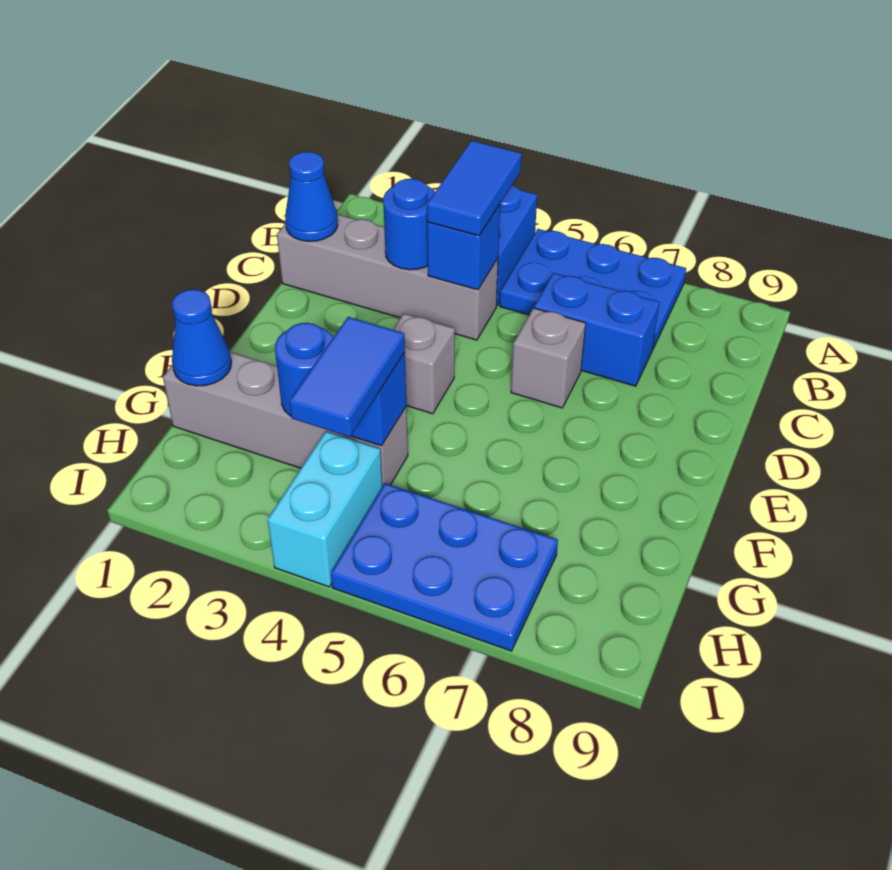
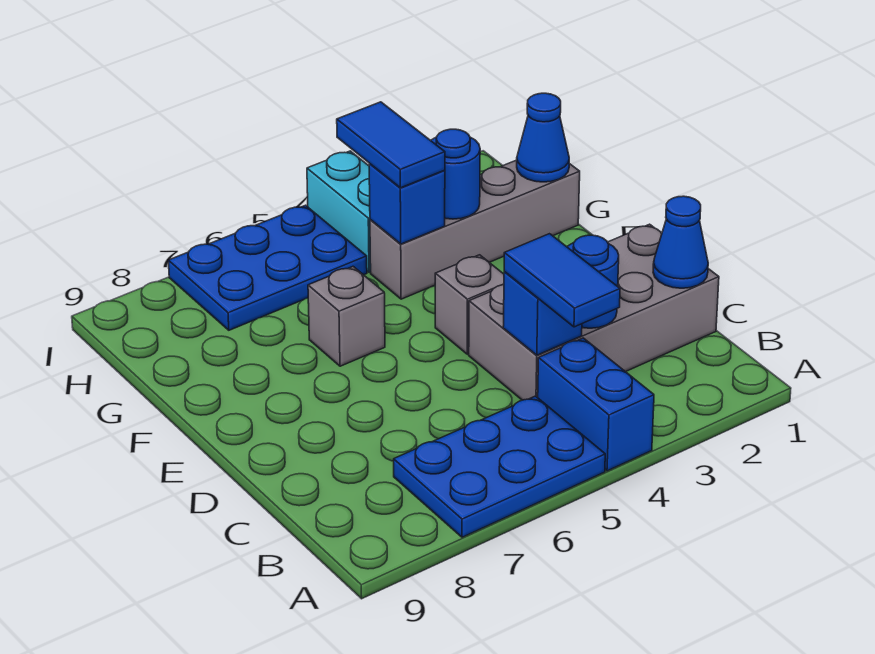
grey 1x4 brick [277,214,498,340] -> grey 2x4 brick [469,224,719,400]
blue 1x2 brick [534,273,659,386] -> none
grey 1x1 brick [511,308,586,408] -> grey 1x1 brick moved to [308,267,385,366]

